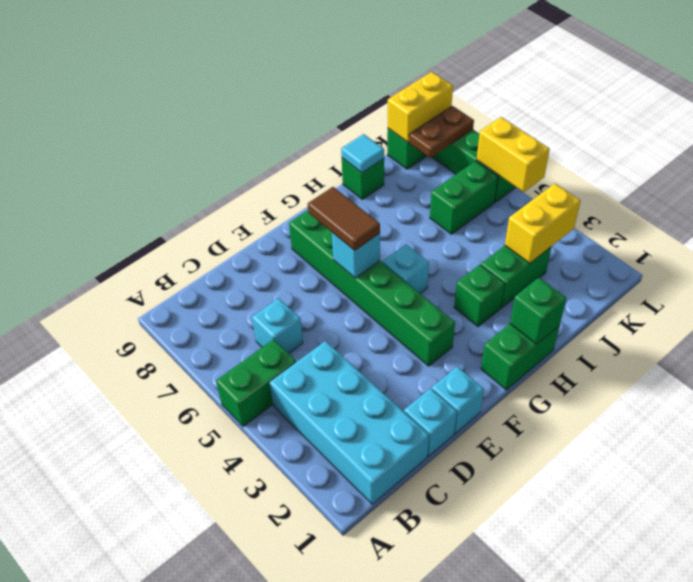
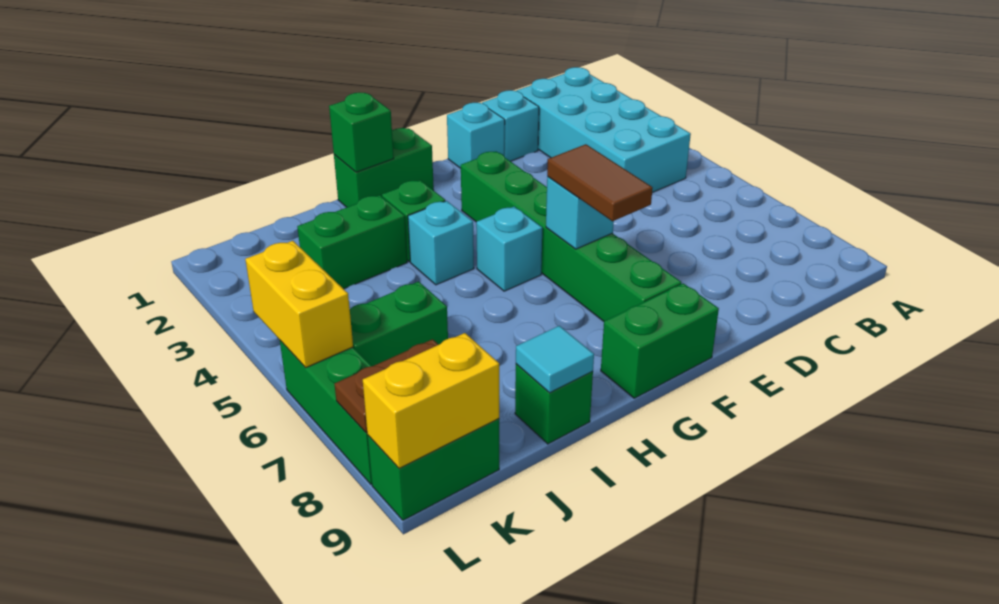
green 1x2 brick [216,339,296,427] -> green 1x2 brick moved to [601,283,719,398]
cyan 1x1 brick [252,298,303,353] -> cyan 1x1 brick moved to [408,201,474,285]
yellow 1x2 brick [505,183,580,263] -> none

